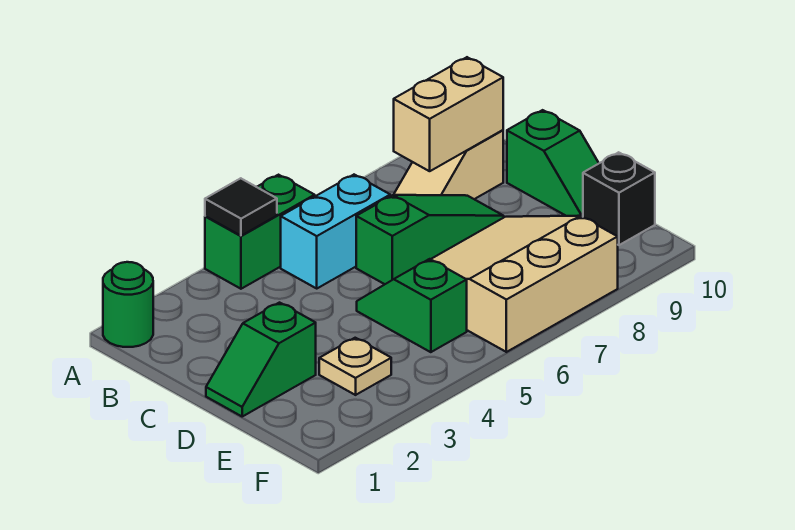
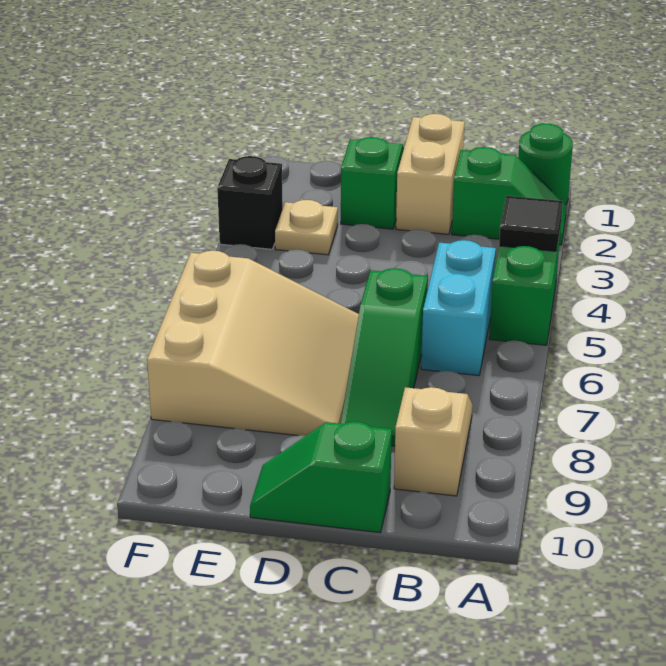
tan 1x2 brick [394,57,503,171] -> tan 1x2 brick moved to [396,114,465,234]
green 1x2 slope [357,259,467,352] -> green 1x2 slope moved to [452,147,567,245]
black 1x1 brick [583,152,655,245] -> black 1x1 brick moved to [217,156,283,249]

